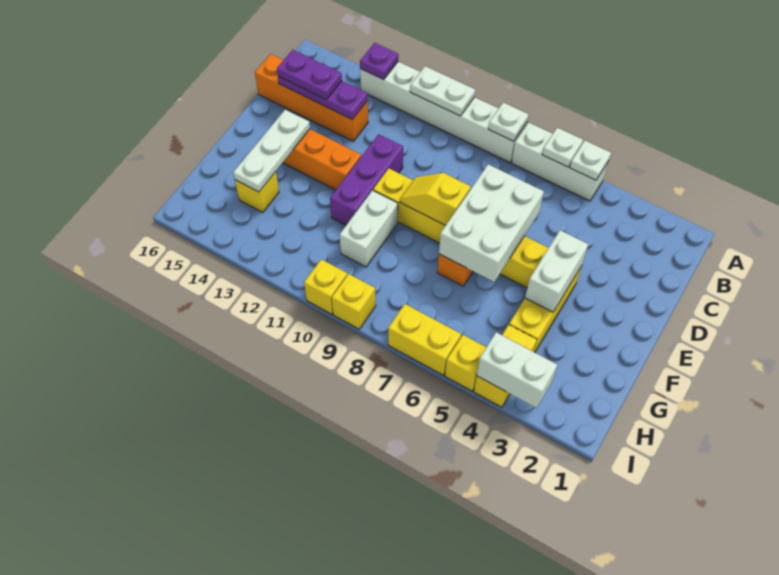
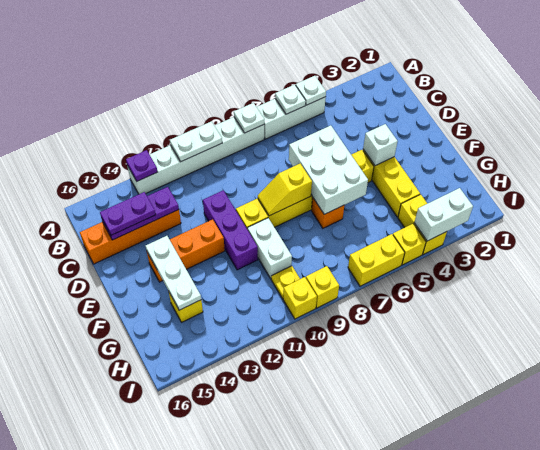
white 1x2 brick [525,230,588,312] -> white 1x1 brick [363,124,398,166]
none -> yellow 1x1 plate [271,266,300,299]

